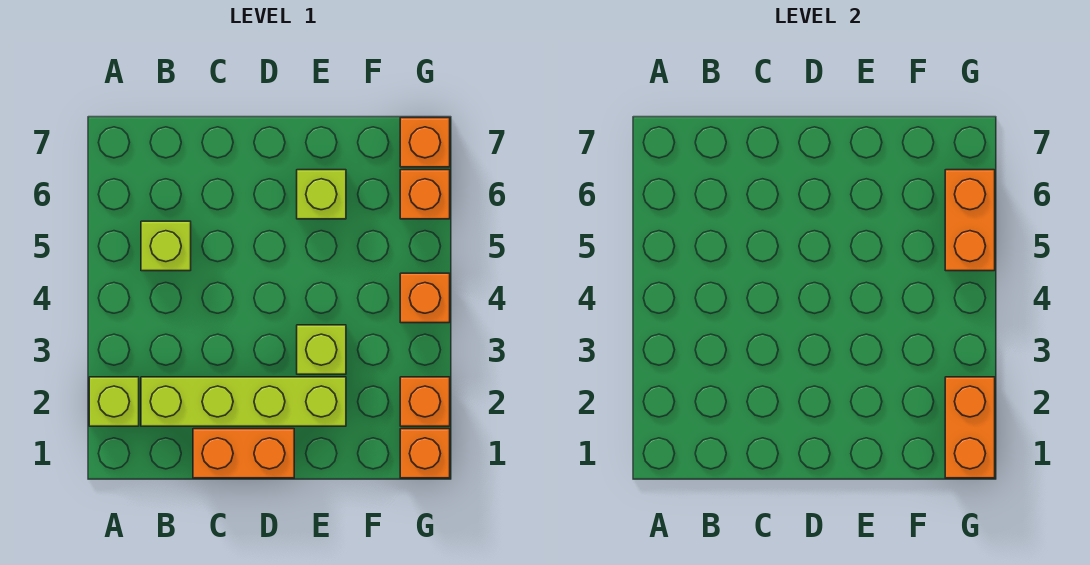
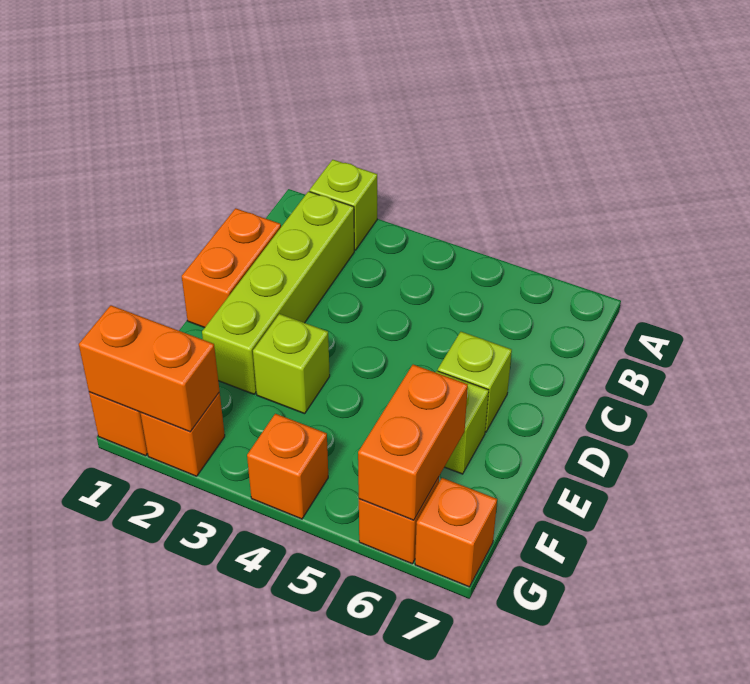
lime 1x1 brick [141,221,191,271] -> lime 1x1 brick moved to [438,332,512,432]
orange 1x2 brick [945,170,995,271] -> orange 1x2 brick turned to [358,365,468,520]

